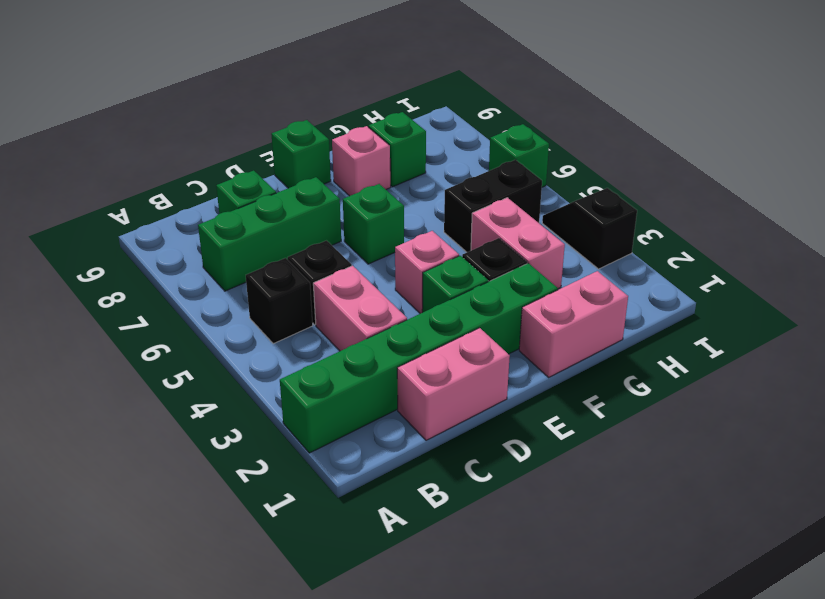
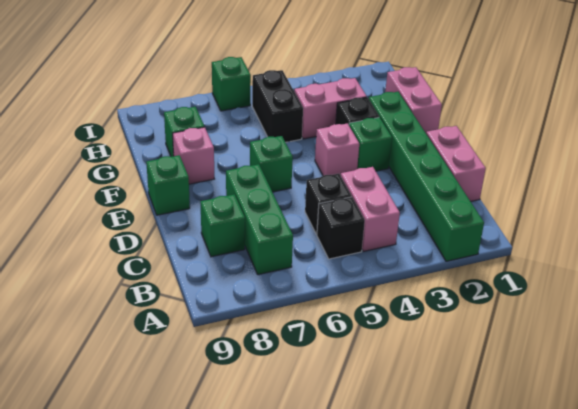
pink 1x2 brick [313,266,407,351] -> pink 1x2 brick turned to [341,167,400,251]
black 1x2 slope [542,188,637,269] -> none

